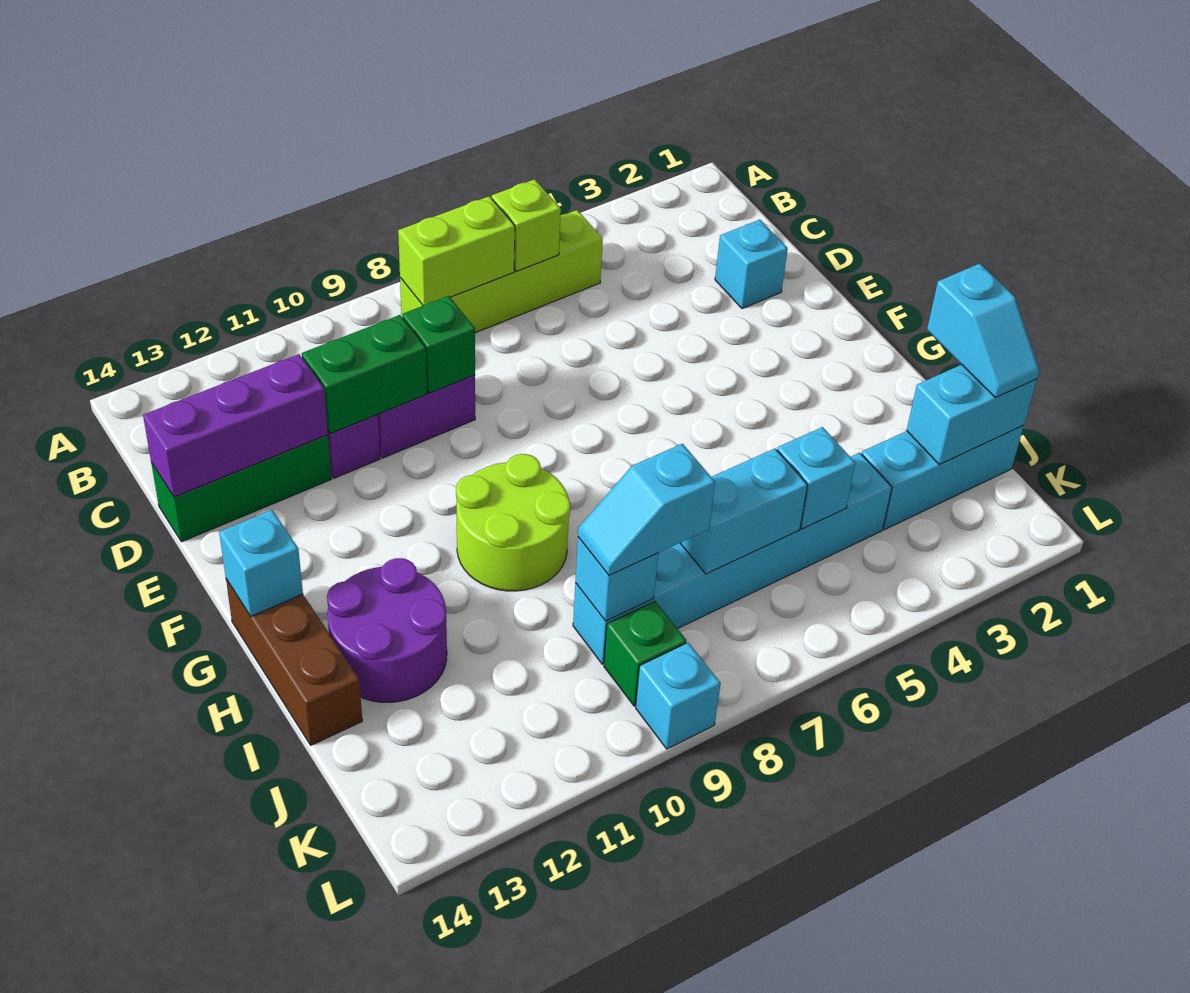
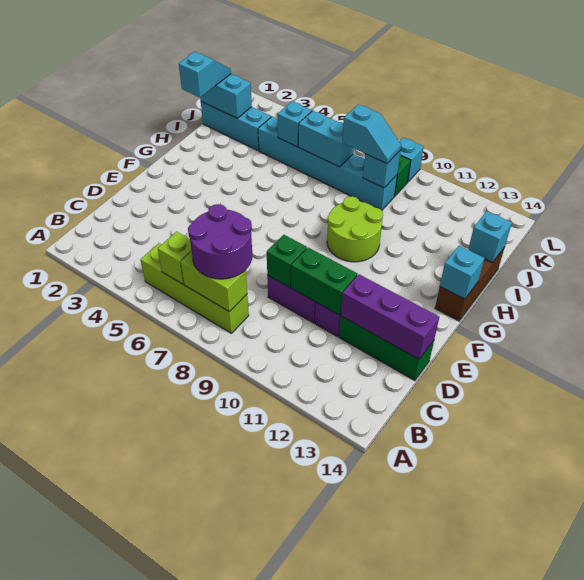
cyan 1x1 brick [715,220,788,309] -> cyan 1x1 brick moved to [468,211,512,263]
purple 2x2 round brick [327,558,447,702] -> purple 2x2 round brick moved to [188,204,252,279]

